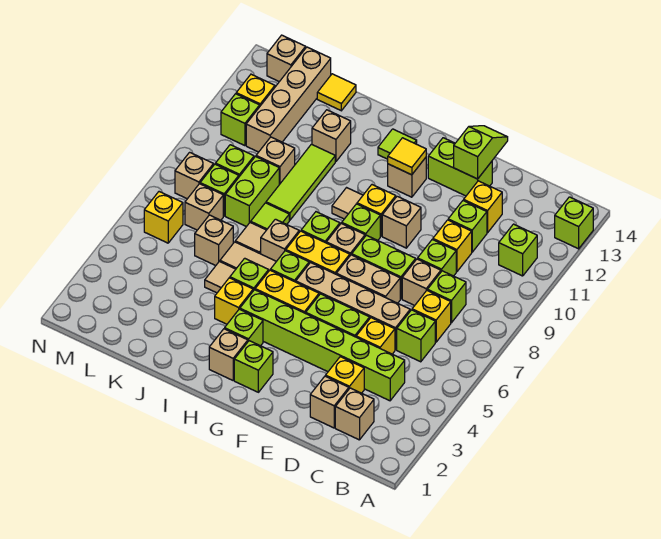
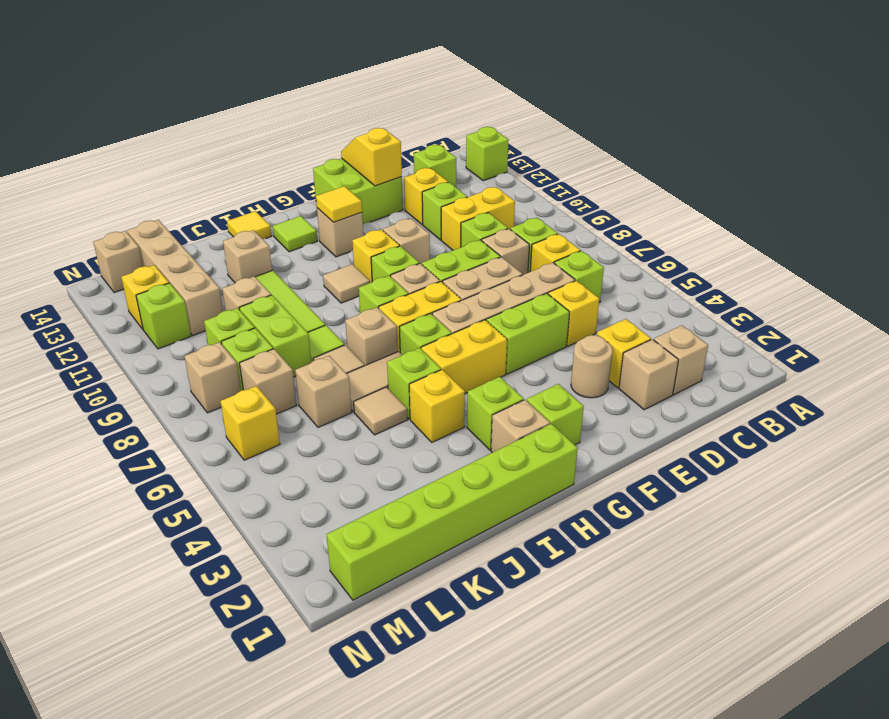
lime 1x1 brick [499,224,537,276] -> lime 1x1 brick moved to [414,145,456,187]
lime 1x6 brick [240,290,405,401] -> lime 1x6 brick moved to [327,424,578,600]
yellow 1x1 brick [433,220,472,272] -> yellow 1x2 brick [441,187,515,250]
none -> tan 1x1 round brick [571,335,613,398]
lime 1x2 brick [428,138,492,196] -> lime 2x2 brick [313,158,403,224]
lime 1x2 slope [454,126,508,179] -> yellow 1x2 slope [341,128,402,186]
yellow 1x1 tile [317,74,356,111] -> yellow 1x1 tile moved to [227,211,272,239]

